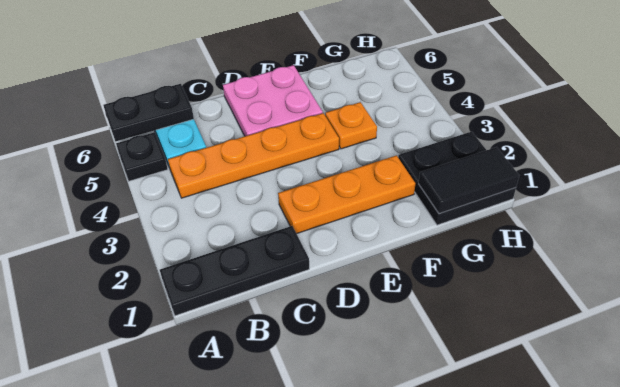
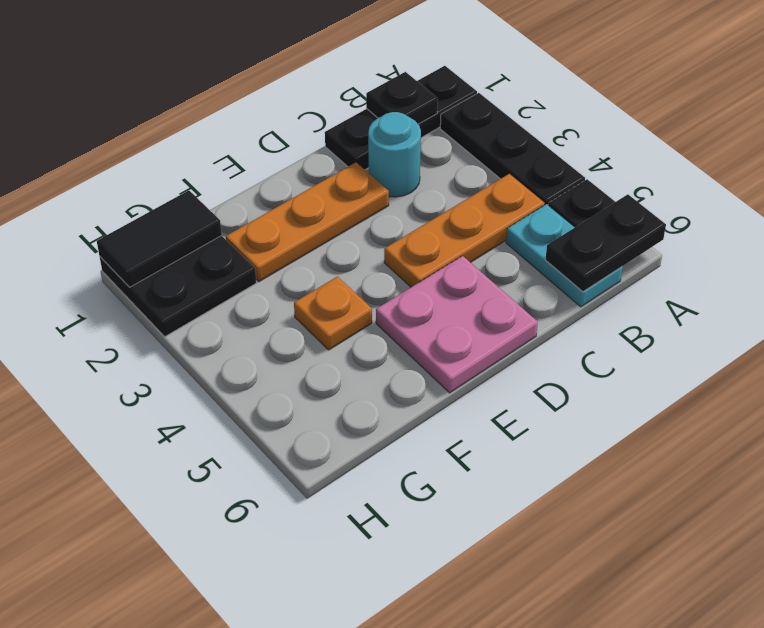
none -> black 1x3 plate [440,93,585,205]
none -> black 1x1 plate [366,72,438,124]
orange 1x4 plate [168,113,339,198] -> orange 1x3 plate [384,174,545,287]
none -> cyan 1x1 round brick [368,112,421,197]

